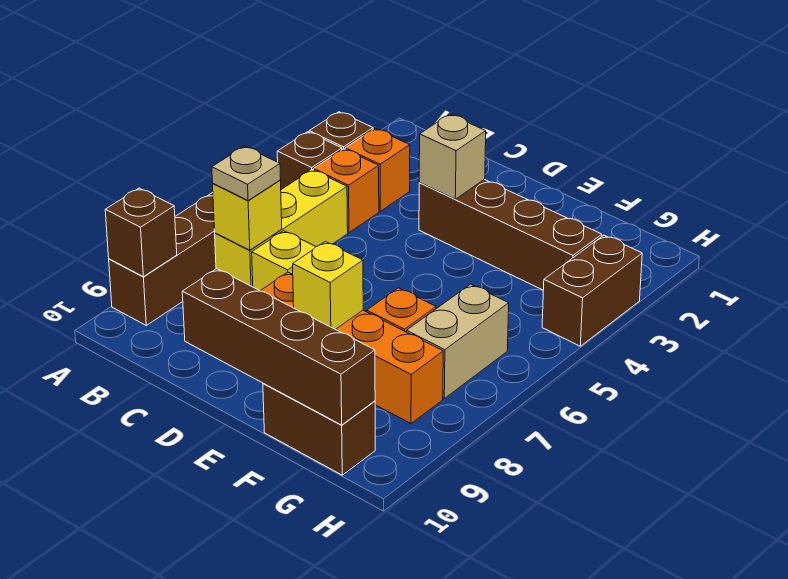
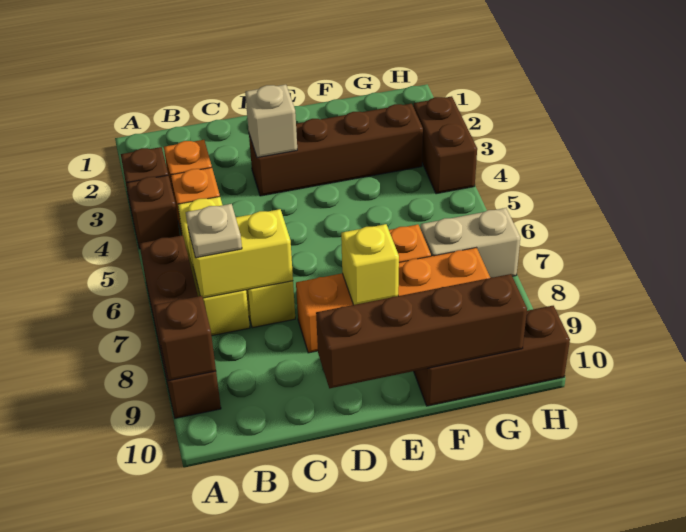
yellow 1x1 brick [213,180,282,250] -> yellow 1x2 brick [188,209,293,298]
brown 1x2 brick [263,383,375,475] -> brown 1x3 brick [414,306,570,406]
tan 1x2 brick [407,284,509,398] -> tan 1x2 brick turned to [420,208,520,278]

